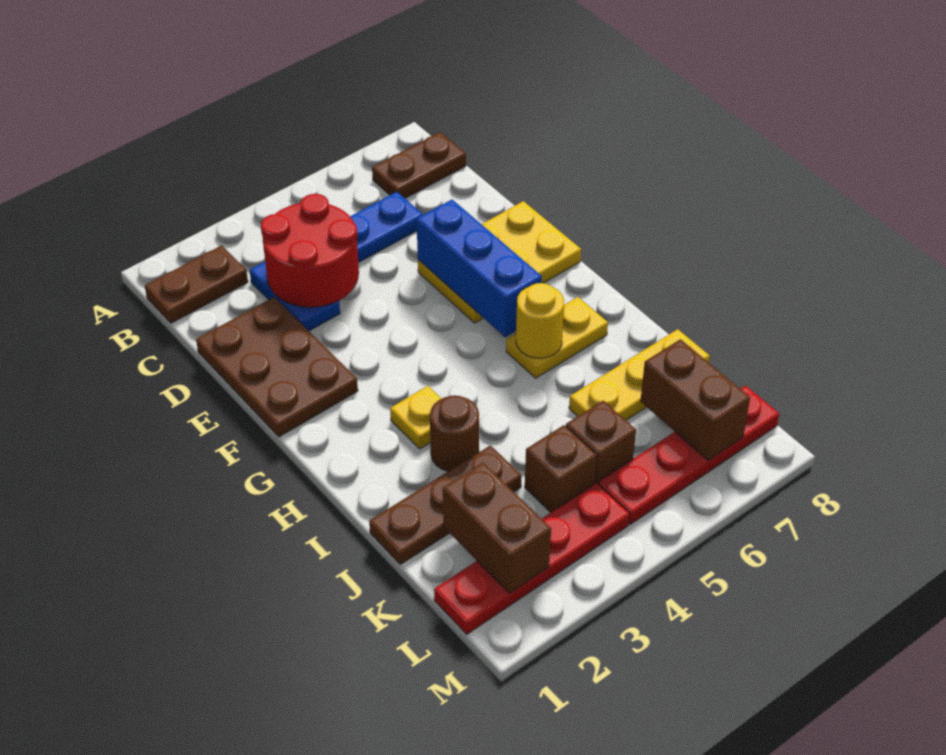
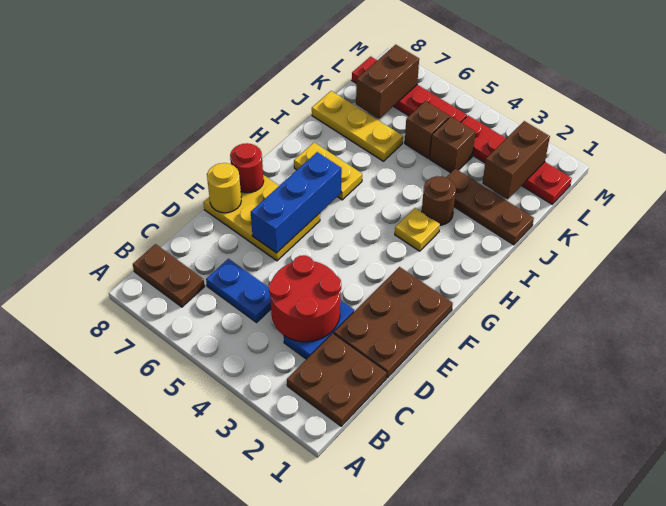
brown 1x2 plate [145,245,248,323] -> brown 2x2 plate [287,333,387,426]
none -> red 1x1 round brick [230,143,264,193]
yellow 1x1 round brick [516,283,564,358] -> yellow 1x1 round brick moved to [207,163,241,213]

